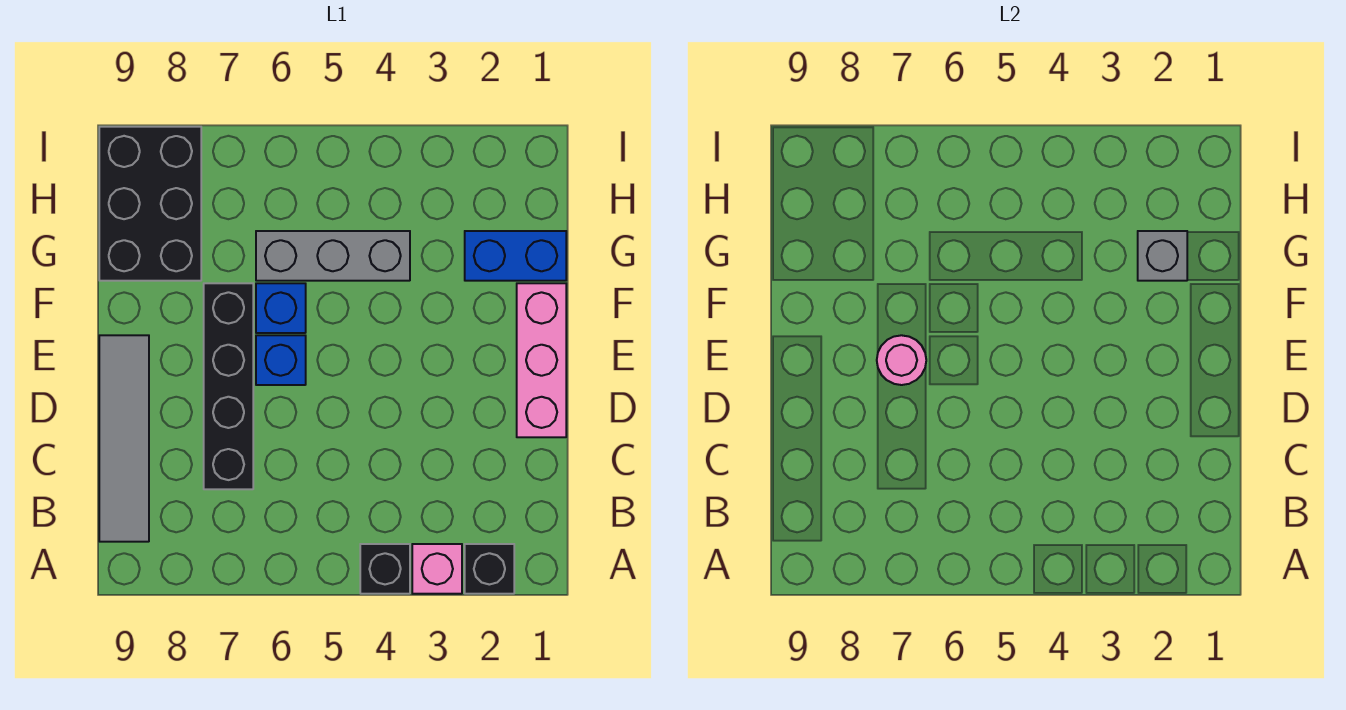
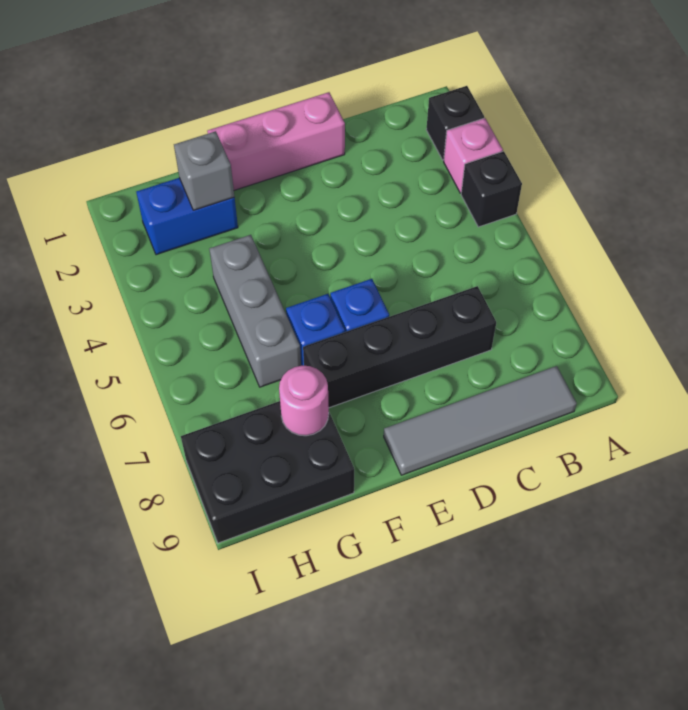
pink 1x1 round brick [877,335,926,385] -> pink 1x1 round brick moved to [279,366,329,436]
blue 1x2 brick [465,231,566,281] -> blue 1x2 brick turned to [136,178,238,255]

